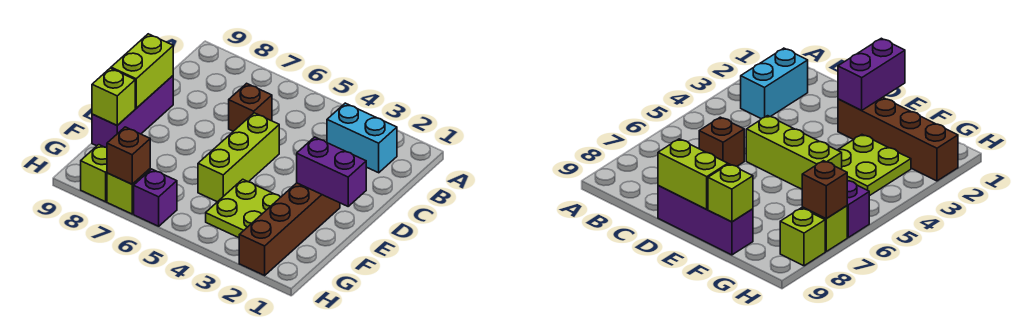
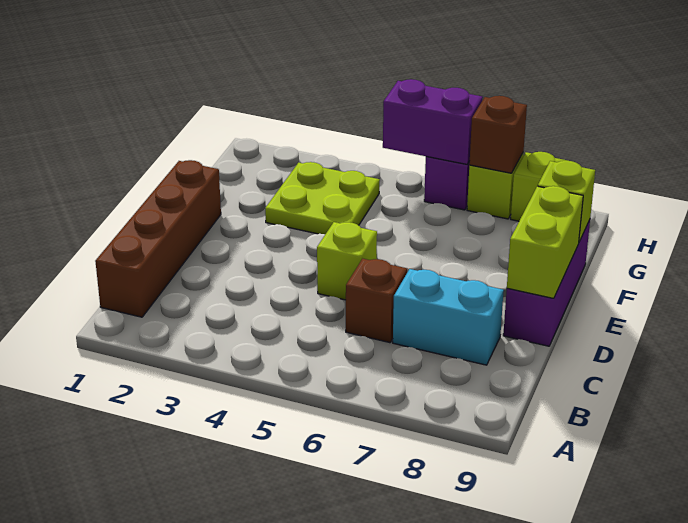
cyan 1x2 brick [327,103,397,173] -> cyan 1x2 brick moved to [393,269,504,365]
lime 1x3 brick [198,113,279,202] -> lime 1x1 brick [317,222,377,300]
purple 1x2 brick [297,137,366,206] -> purple 1x2 brick moved to [383,79,483,164]
brown 1x4 brick [239,183,340,275] -> brown 1x4 brick moved to [95,160,221,317]

